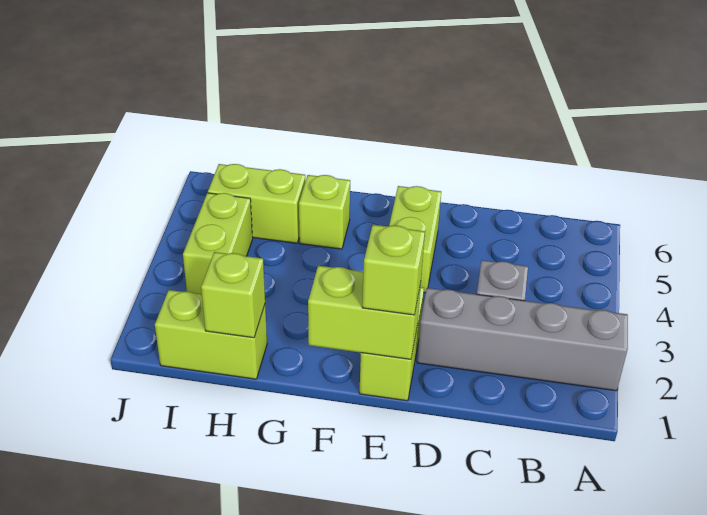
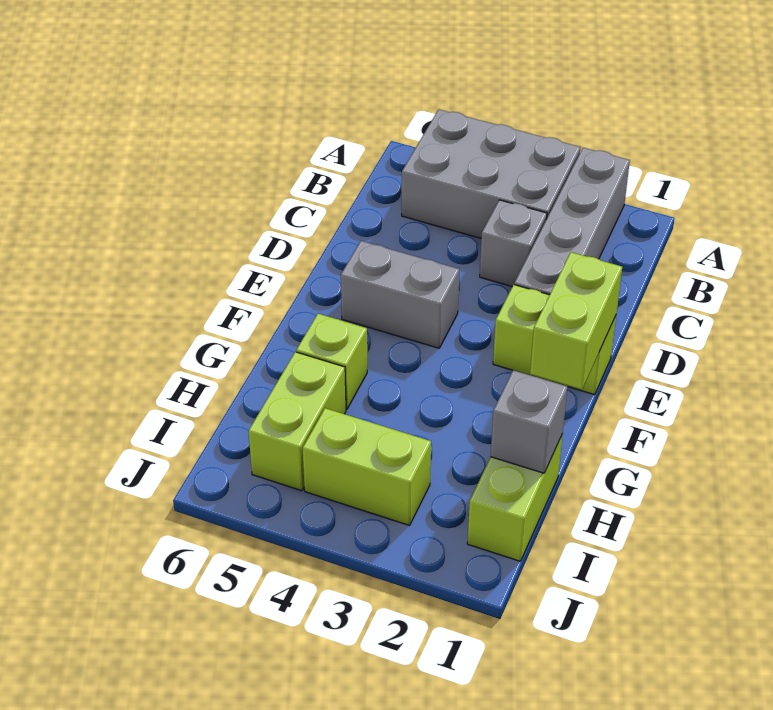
none -> grey 2x3 brick [402,109,580,238]
lime 1x1 brick [362,225,425,315] -> none
lime 1x2 brick [389,186,441,293] -> grey 1x2 brick [341,241,459,348]
lime 1x1 brick [201,252,265,338] -> grey 1x1 brick [491,370,567,473]

